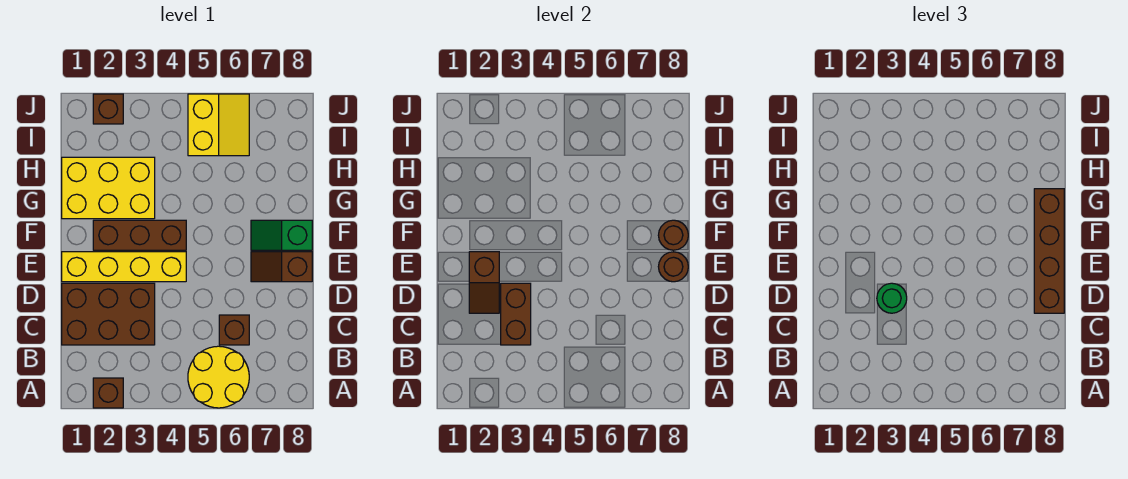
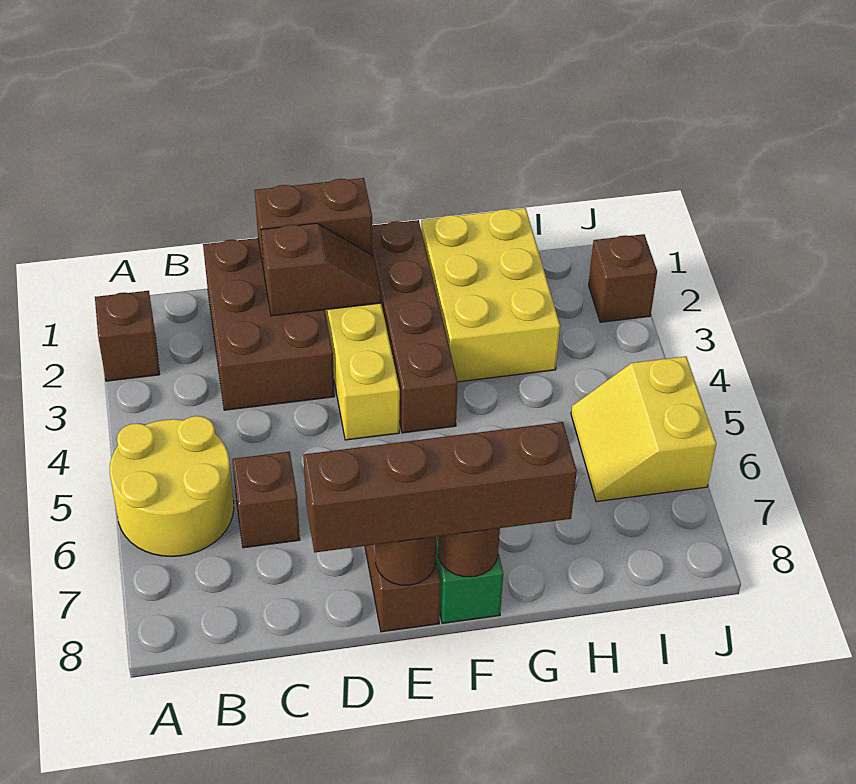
brown 1x2 brick [501,283,531,345] -> brown 1x2 brick moved to [255,178,373,271]
brown 1x2 slope [469,252,499,313] -> brown 1x2 slope turned to [261,223,381,316]
green 1x1 round brick [877,283,907,313] -> none
brown 1x3 brick [93,220,186,250] -> brown 1x4 brick [372,220,458,433]
yellow 2x2 slope [188,94,249,156] -> yellow 2x2 slope turned to [571,356,716,502]

